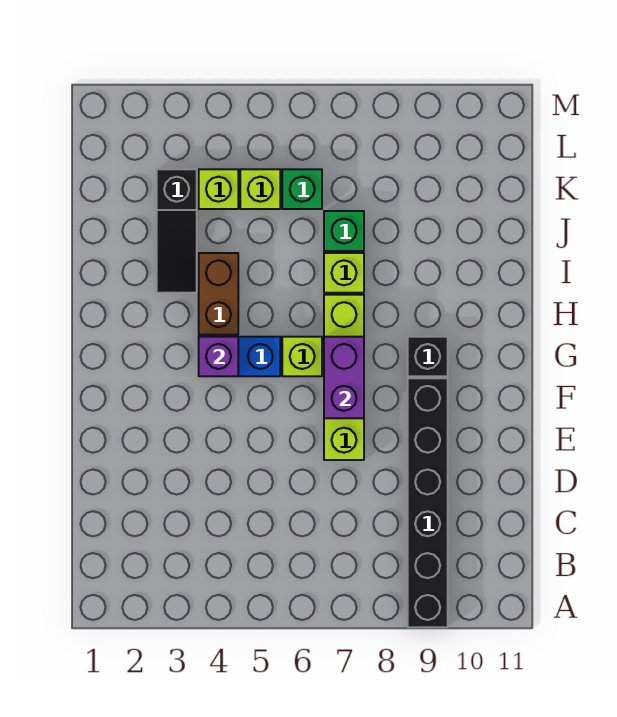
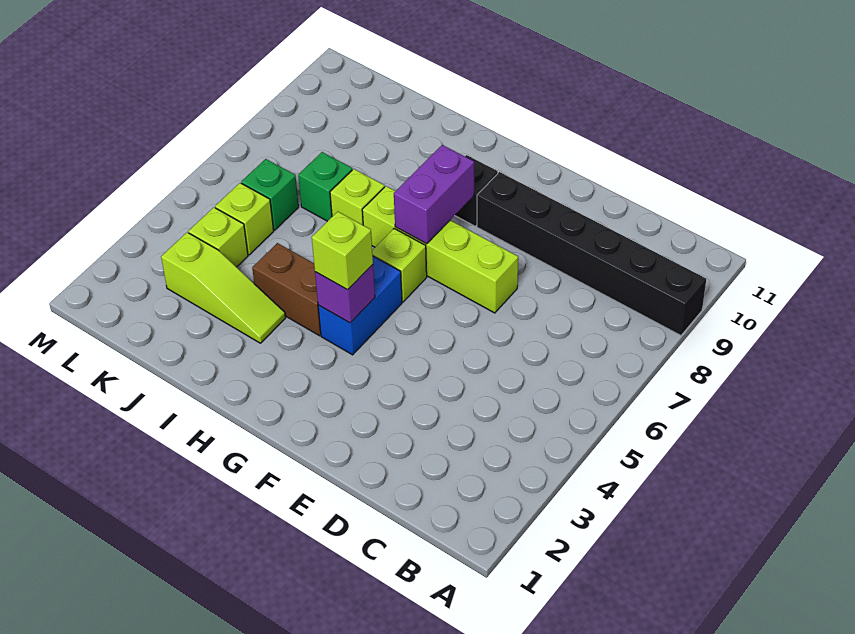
purple 1x2 brick [324,337,364,418] -> purple 1x2 brick turned to [394,145,474,244]
none -> lime 1x1 brick [312,212,373,290]
black 1x3 slope [157,169,197,293] -> lime 1x3 slope [161,232,286,343]

